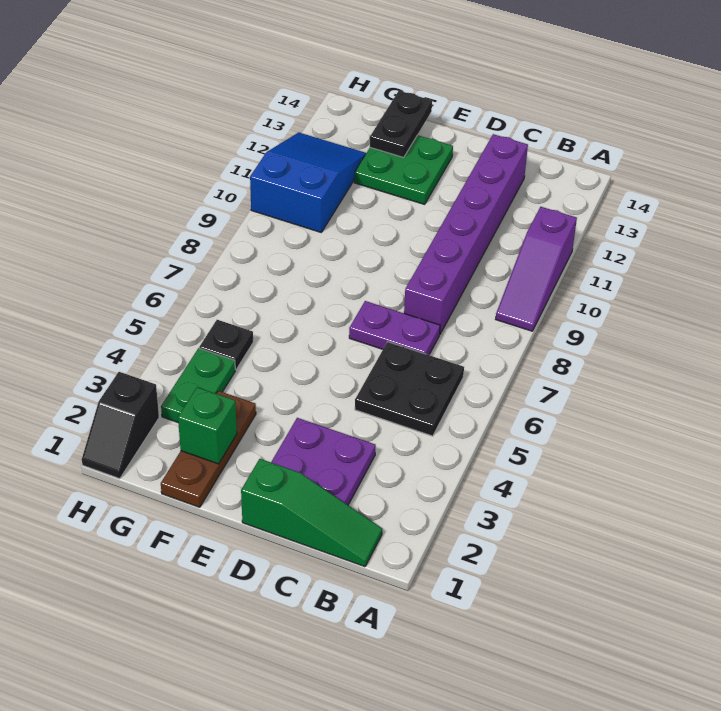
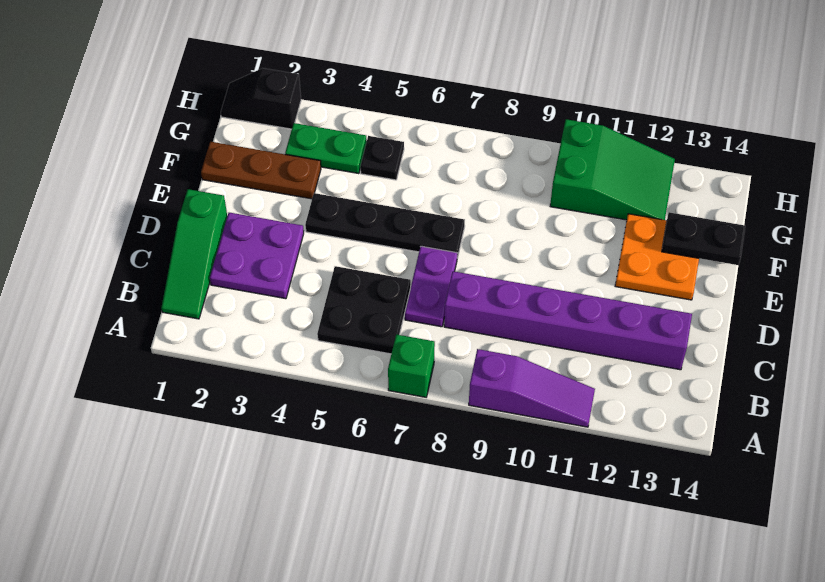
purple 1x3 slope [496,207,577,331] -> purple 1x3 slope turned to [469,349,595,427]
none -> black 1x4 plate [305,193,465,258]
green 2x2 plate [354,135,453,204] -> orange 2x2 plate [615,214,699,300]
green 1x1 brick [178,387,237,464] -> green 1x1 brick moved to [388,334,435,397]
blue 2x3 slope [250,132,366,232] -> green 2x3 slope [550,119,675,220]

